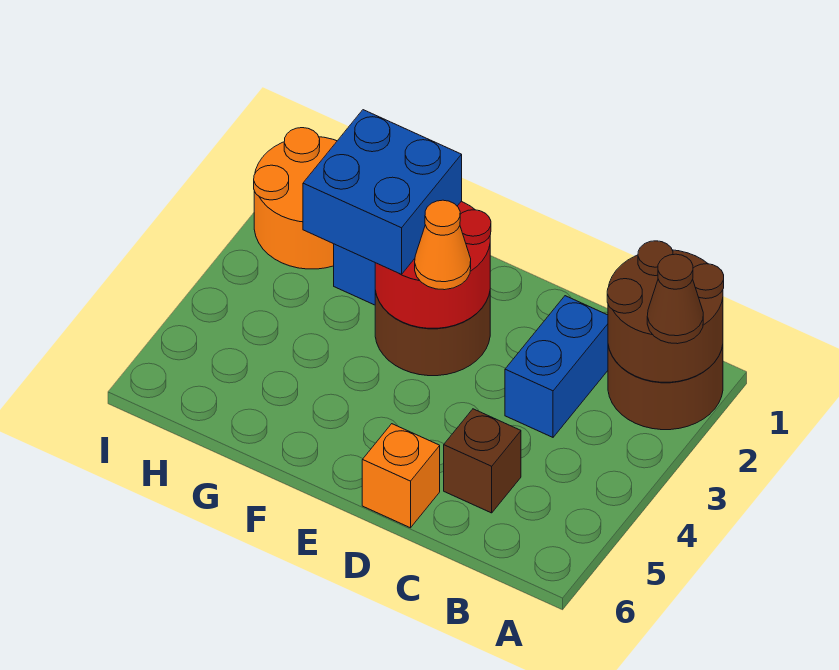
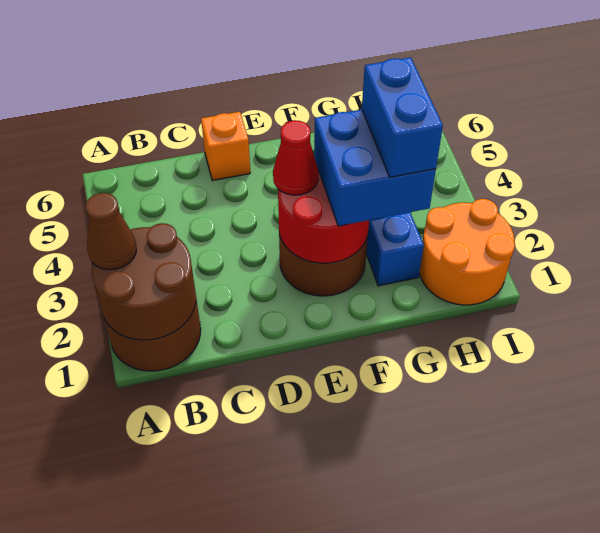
blue 1x2 brick [505,296,608,437] -> blue 1x2 brick moved to [362,57,443,177]
brown 1x1 brick [444,409,521,513] -> none
orange 1x1 cone [415,200,471,290] -> red 1x1 cone [273,120,318,195]

